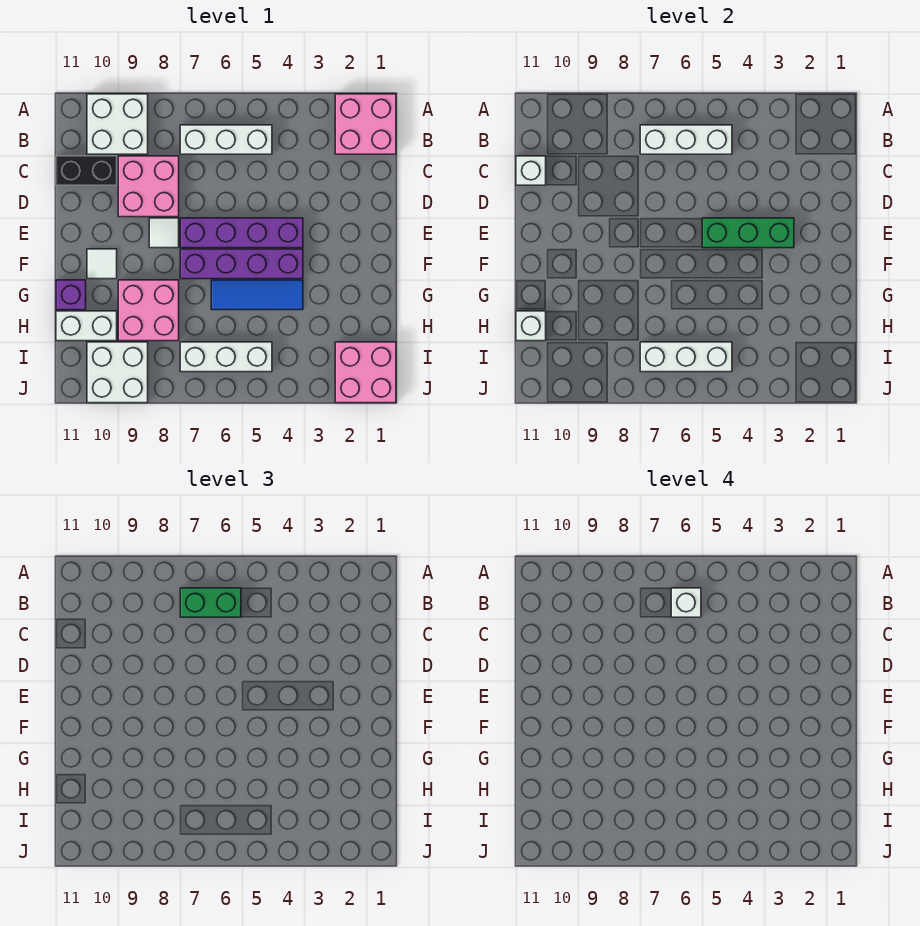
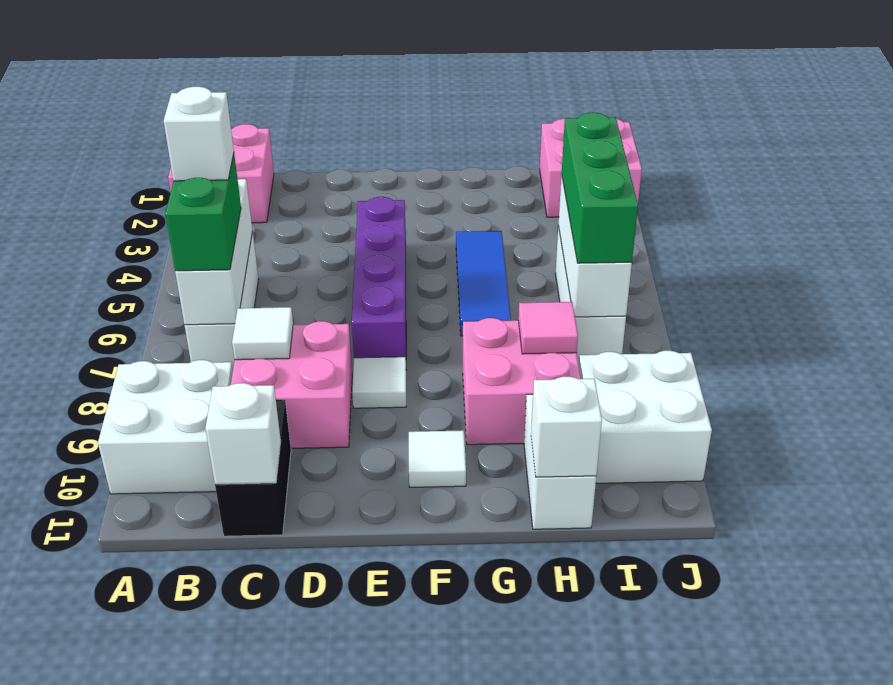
none -> white 1x1 tile [232,307,293,360]
green 1x3 brick [702,218,794,248] -> green 1x3 brick moved to [562,113,638,263]
purple 1x4 brick [180,249,303,279] -> none
purple 1x1 brick [56,280,86,310] -> none
none -> pink 1x1 tile [518,302,578,354]

